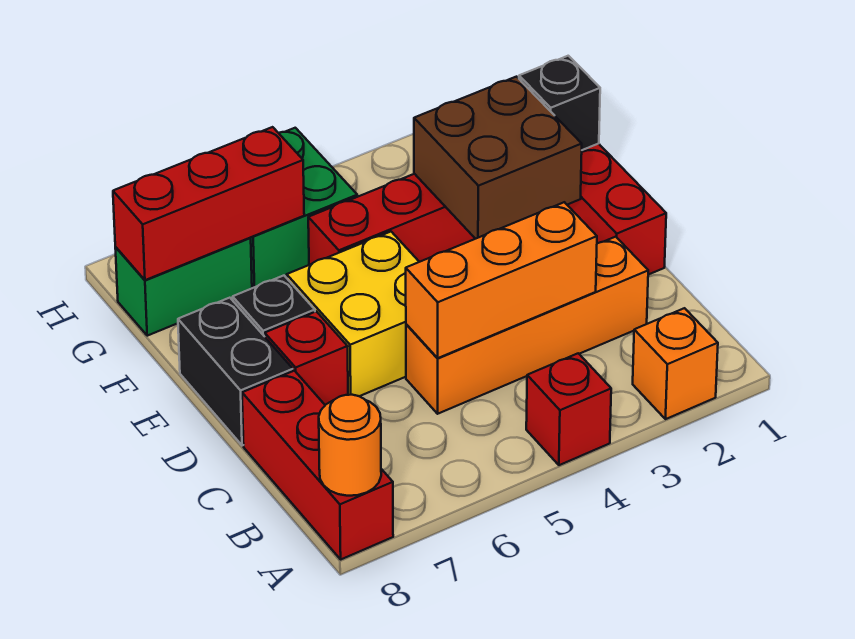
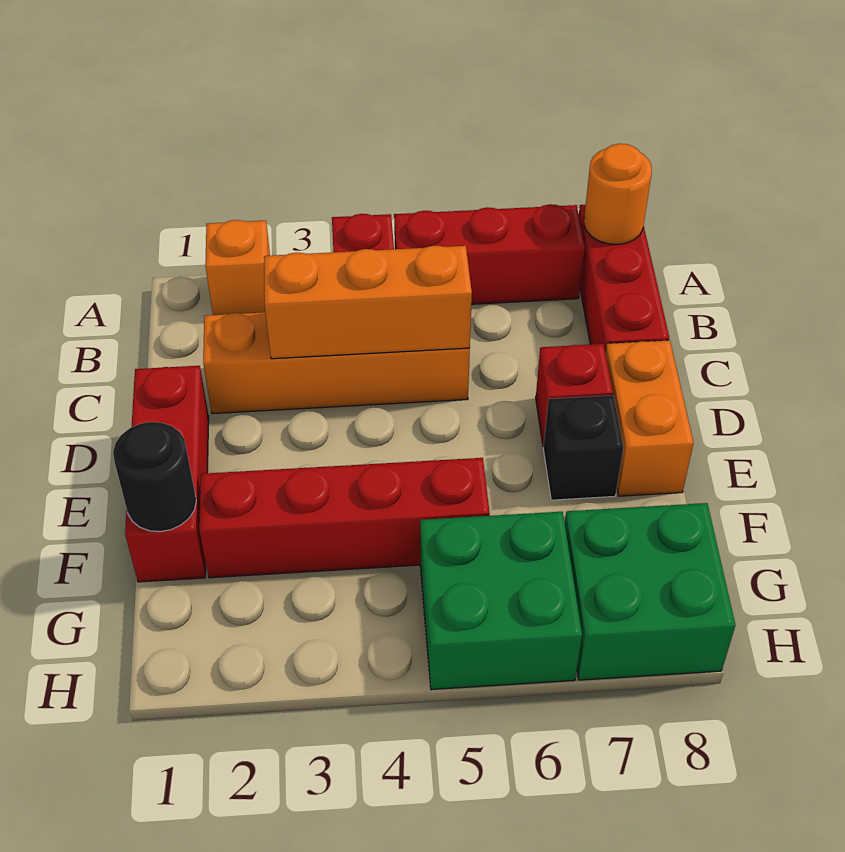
yellow 2x2 brick [287,232,419,396] -> none
black 1x2 brick [178,298,293,445] -> orange 1x2 brick [606,340,694,496]
brown 2x2 brick [414,77,582,239] -> none
black 1x1 brick [519,56,600,150] -> black 1x1 round brick [113,422,196,532]
red 1x3 brick [113,127,304,280] -> red 1x3 brick moved to [394,204,585,304]
green 1x2 brick [115,238,252,336] -> green 2x2 brick [565,503,735,680]

